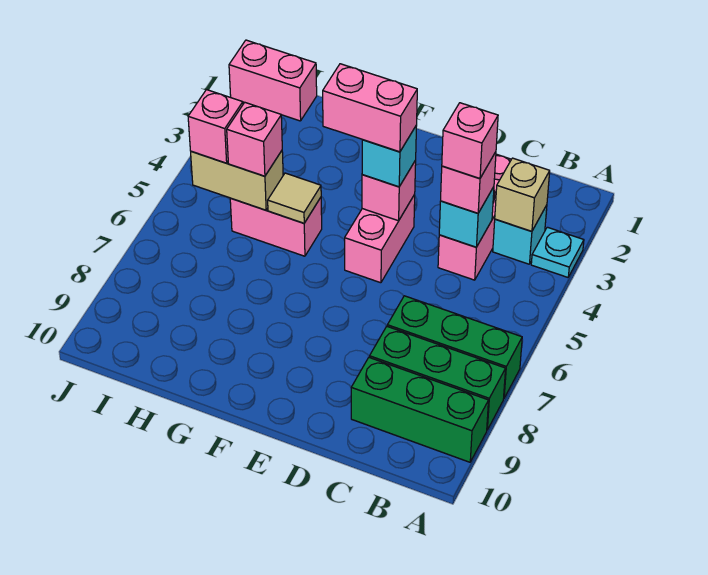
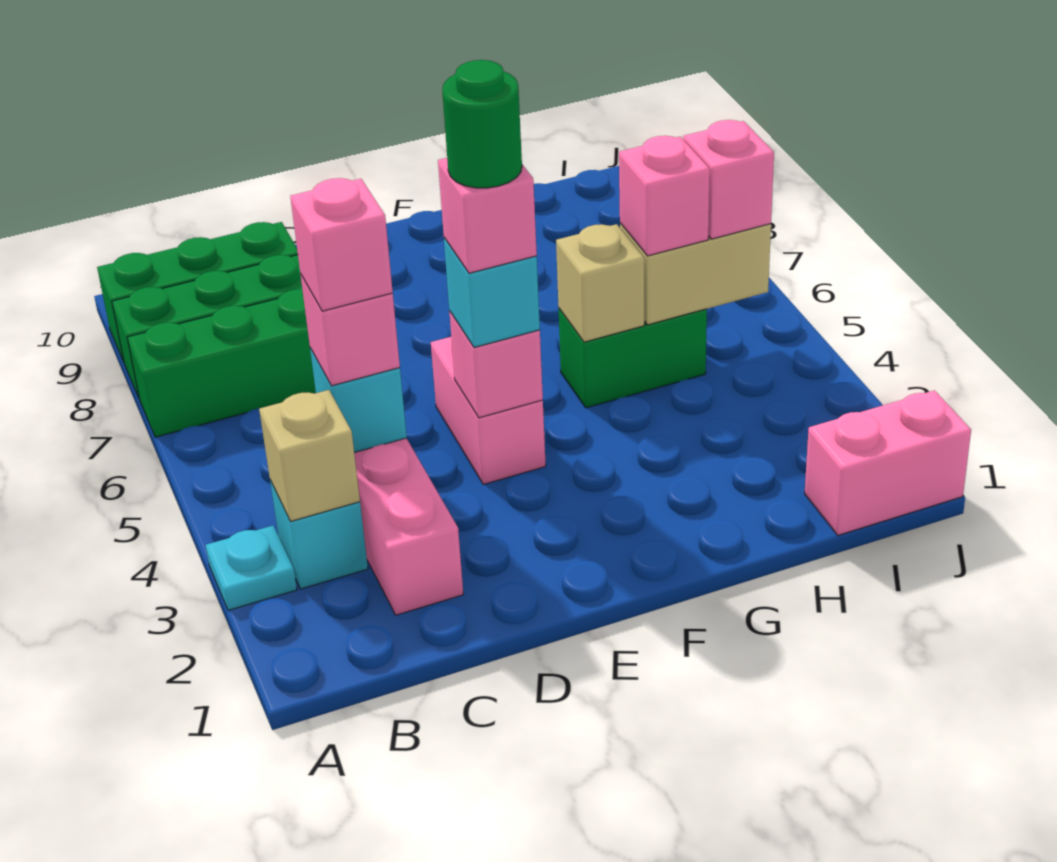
pink 1x2 brick [323,64,417,152] -> pink 1x1 brick [438,158,537,273]
none -> green 1x1 round brick [442,60,522,188]
pink 1x2 brick [230,198,322,256] -> green 1x2 brick [559,309,707,408]
tan 1x1 tile [268,173,321,223] -> tan 1x1 brick [556,224,644,342]

